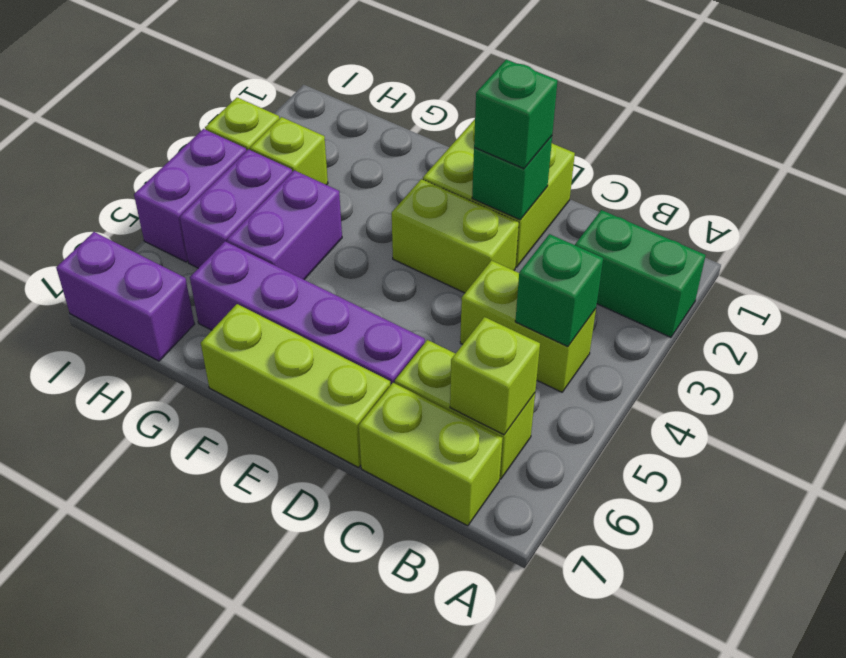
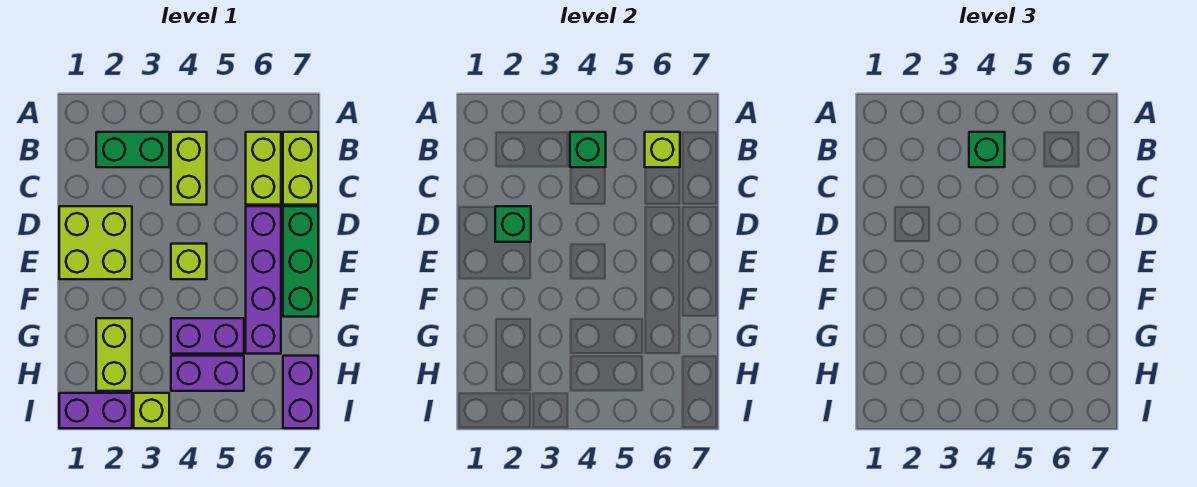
green 1x2 brick [575,210,706,337] -> green 1x2 brick turned to [96,132,169,167]
green 1x1 brick [474,60,558,169] -> green 1x1 brick moved to [969,132,1005,167]
lime 1x2 brick [392,179,519,293] -> lime 1x2 brick moved to [96,318,132,391]
lime 1x3 brick [201,304,391,468] -> green 1x3 brick [283,206,318,317]
lime 1x1 brick [250,117,328,185] -> lime 1x1 brick moved to [171,244,207,279]
purple 1x2 brick [134,129,246,262] -> purple 1x2 brick moved to [59,393,132,428]

